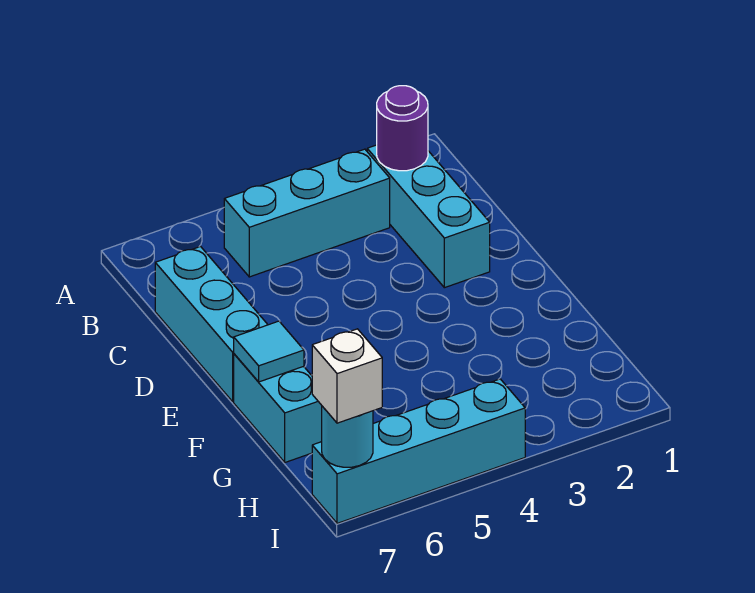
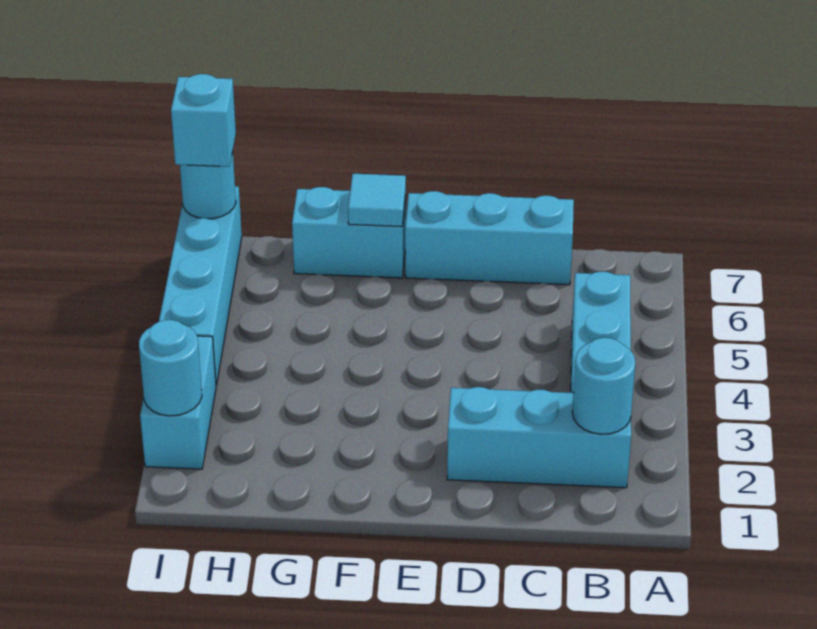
purple 1x1 round brick [377,86,428,171] -> cyan 1x1 round brick [572,338,635,434]
none -> cyan 1x2 brick [140,336,216,469]
none -> cyan 1x1 round brick [139,320,202,416]
white 1x1 brick [312,329,382,423] -> cyan 1x1 brick [171,74,236,167]

